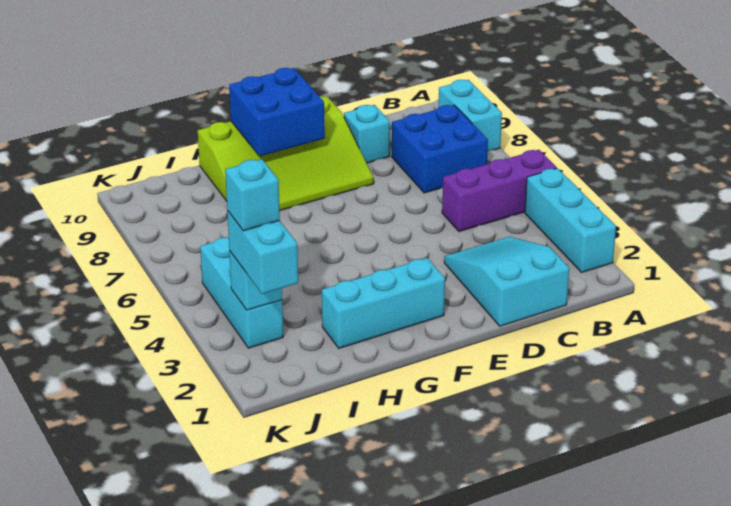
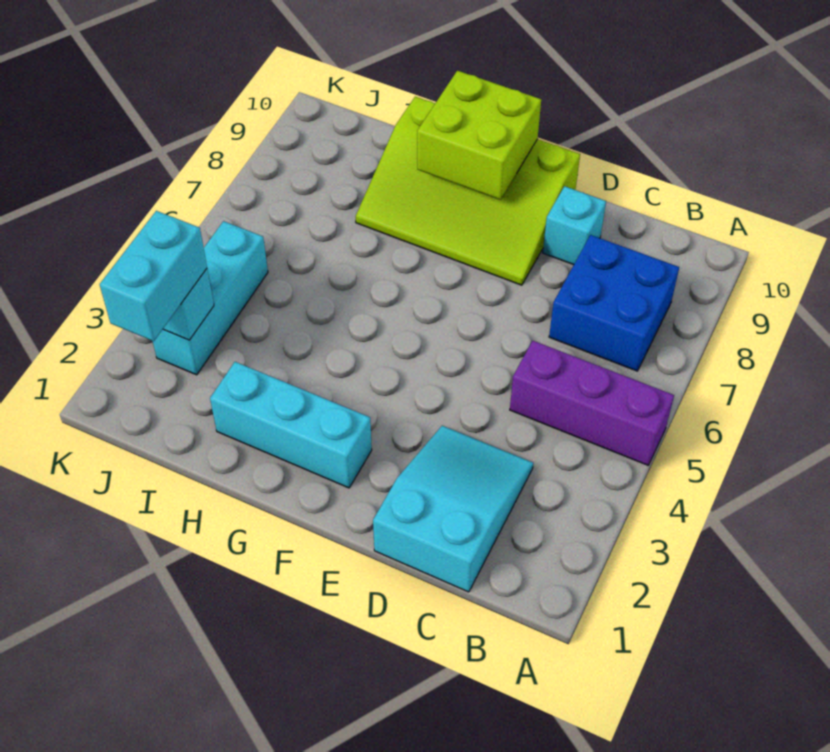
cyan 1x3 brick [525,168,616,272] -> none
cyan 1x2 brick [438,80,502,152] -> none
blue 2x2 brick [229,68,325,156] -> lime 2x2 brick [417,71,541,200]
cyan 1x1 brick [225,159,280,231] -> none

